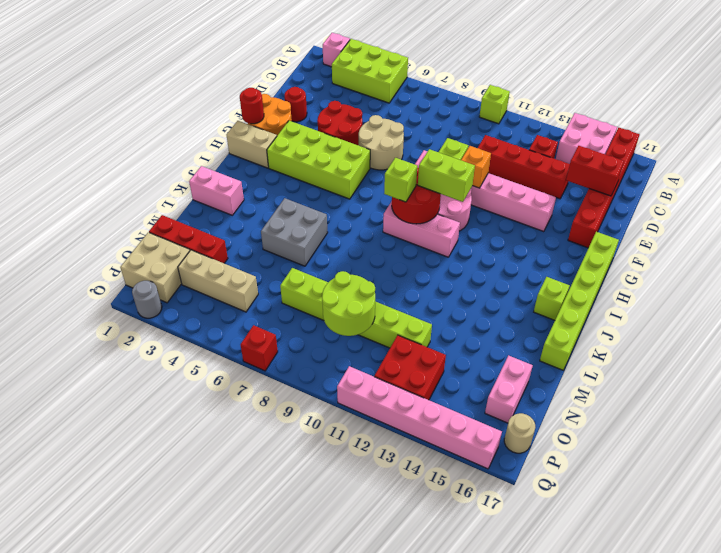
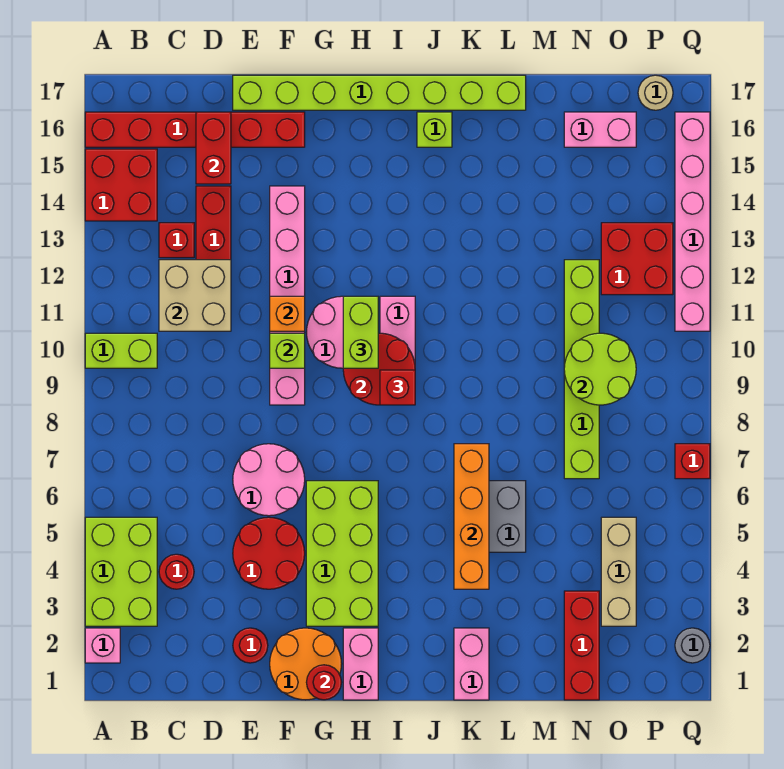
lime 1x1 brick [479,85,510,124] -> lime 1x2 brick [85,333,157,368]
pink 2x2 brick [556,113,617,164] -> red 2x2 brick [85,149,157,221]
none -> red 1x1 round brick [159,554,194,589]
tan 2x2 round brick [359,115,404,170] -> pink 2x2 round brick [233,444,305,516]
lime 1x6 brick [540,232,619,370] -> lime 1x8 brick [233,75,526,110]
tan 1x2 brick [227,121,277,168] -> pink 1x2 brick [343,628,378,700]
lime 1x1 brick [384,158,417,202] -> red 1x1 brick [380,370,415,405]
none -> orange 1x4 brick [454,444,489,589]
tan 2x2 brick [120,232,190,303] -> tan 2x2 brick moved to [159,260,231,331]

